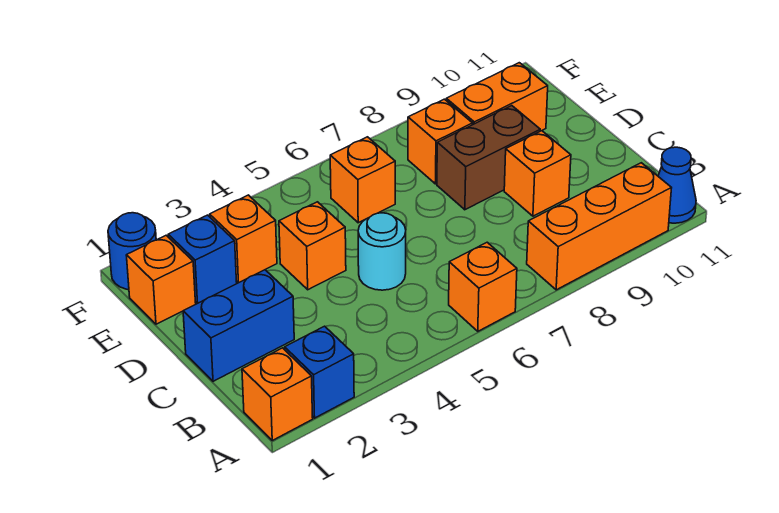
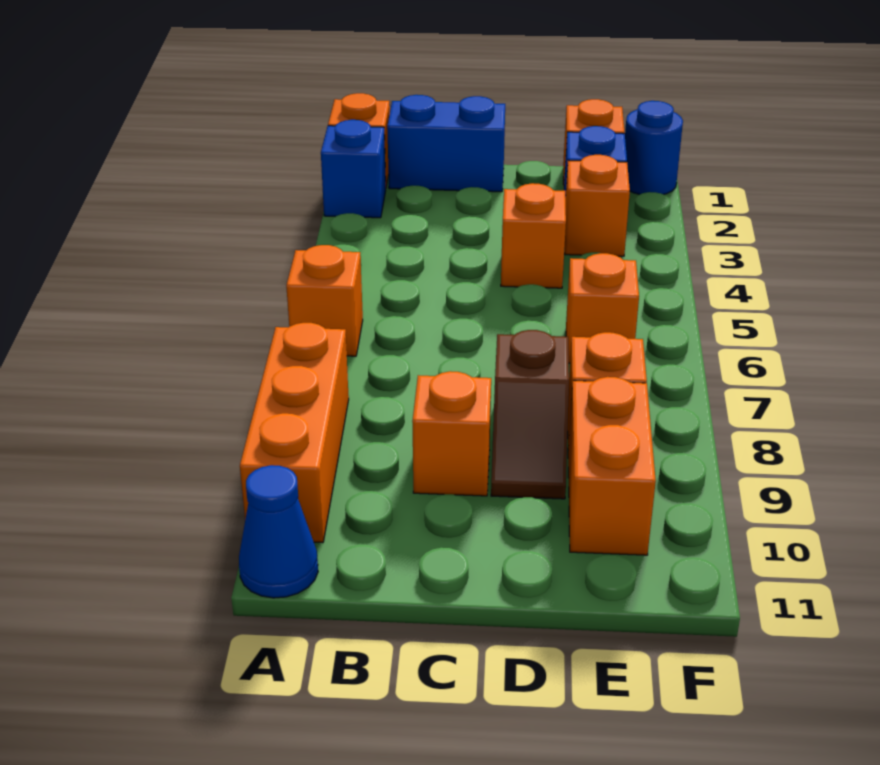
blue 1x2 brick [183,270,294,381] -> blue 1x2 brick turned to [387,95,505,192]
cyan 1x1 round brick [358,213,406,290] -> none
brown 1x2 brick [437,106,540,210] -> brown 1x2 slope [491,330,569,499]

